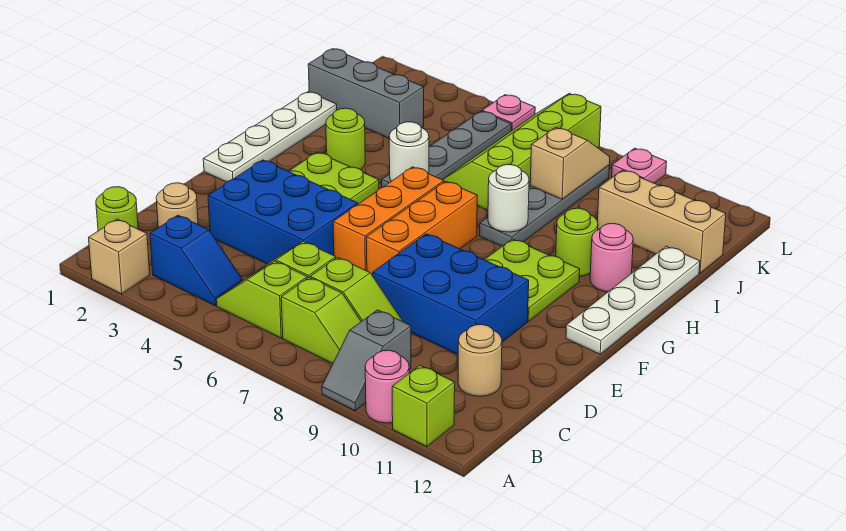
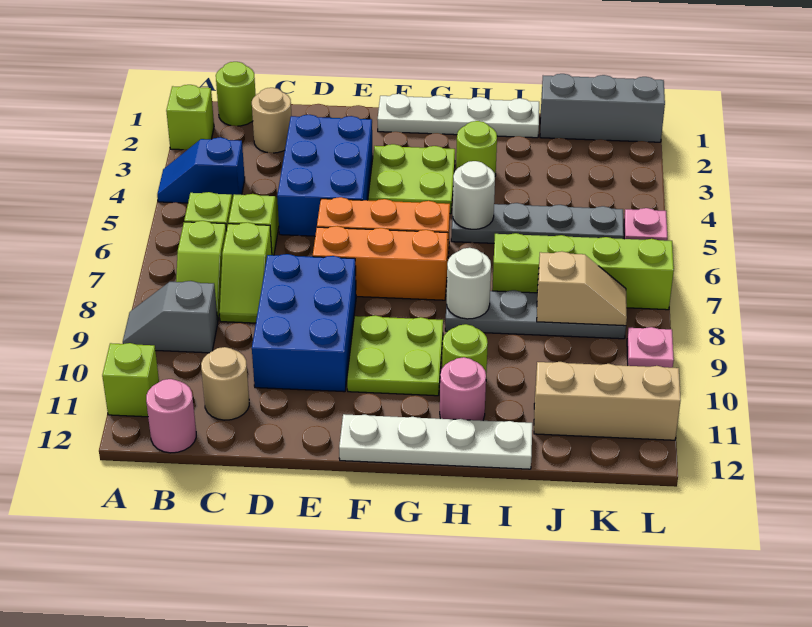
tan 1x1 brick [88,219,150,294] -> lime 1x1 brick [166,85,214,150]
pink 1x1 round brick [365,350,409,423] -> pink 1x1 round brick moved to [146,379,196,453]
blue 1x2 slope [150,215,242,306] -> blue 1x2 slope turned to [157,137,245,203]
grey 1x3 brick [308,49,424,138] -> grey 1x3 brick turned to [540,74,665,142]
tan 1x3 brick [598,170,726,273] -> tan 1x3 brick turned to [534,362,681,440]

